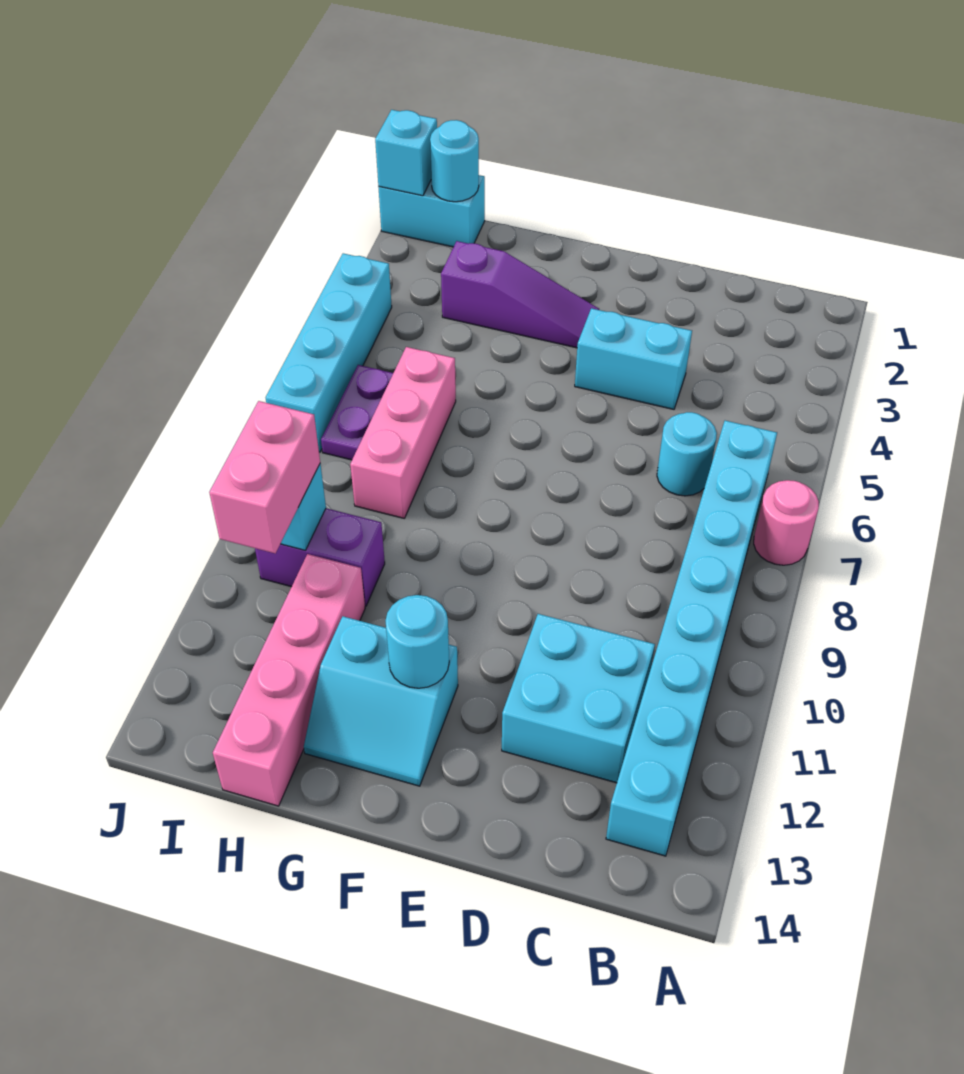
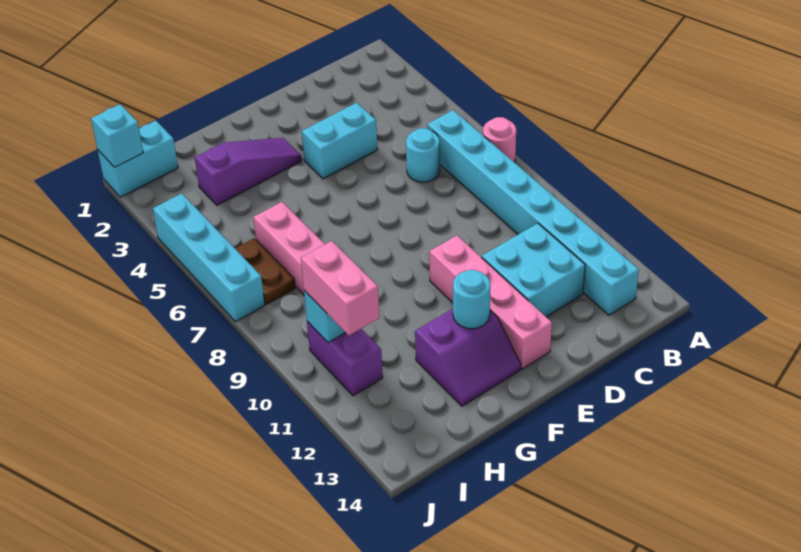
cyan 2x2 slope [304,616,458,786] -> purple 2x2 slope [415,309,521,406]
purple 1x2 brick [255,508,385,606] -> purple 1x2 brick turned to [307,321,383,396]
pink 1x4 brick [213,554,365,806] -> pink 1x4 brick moved to [429,236,552,369]
cyan 1x1 round brick [430,120,479,202] -> none
purple 1x2 plate [321,365,393,460] -> brown 1x2 plate [235,238,295,304]

